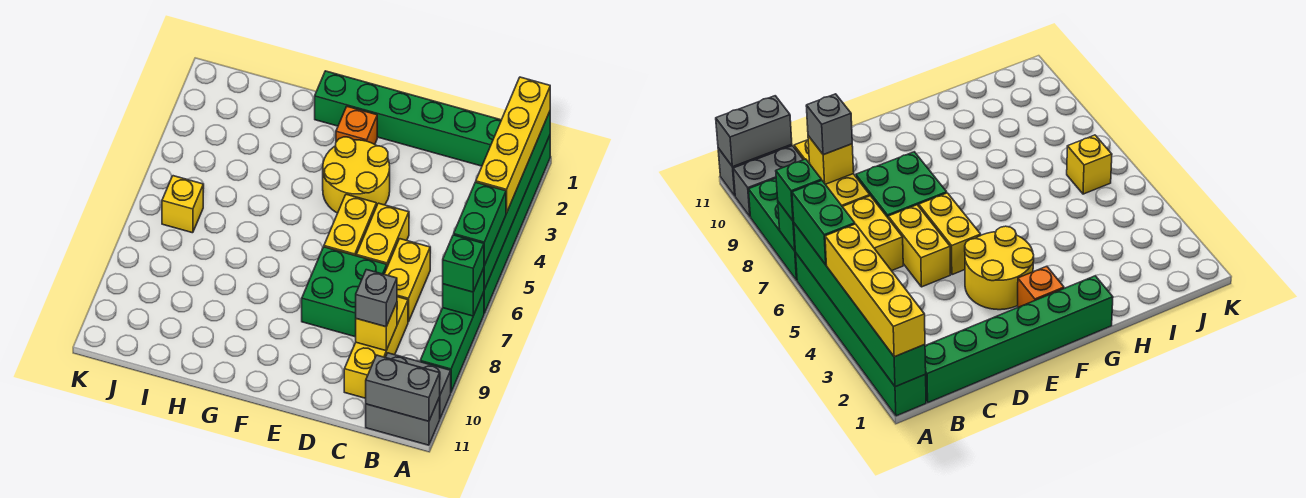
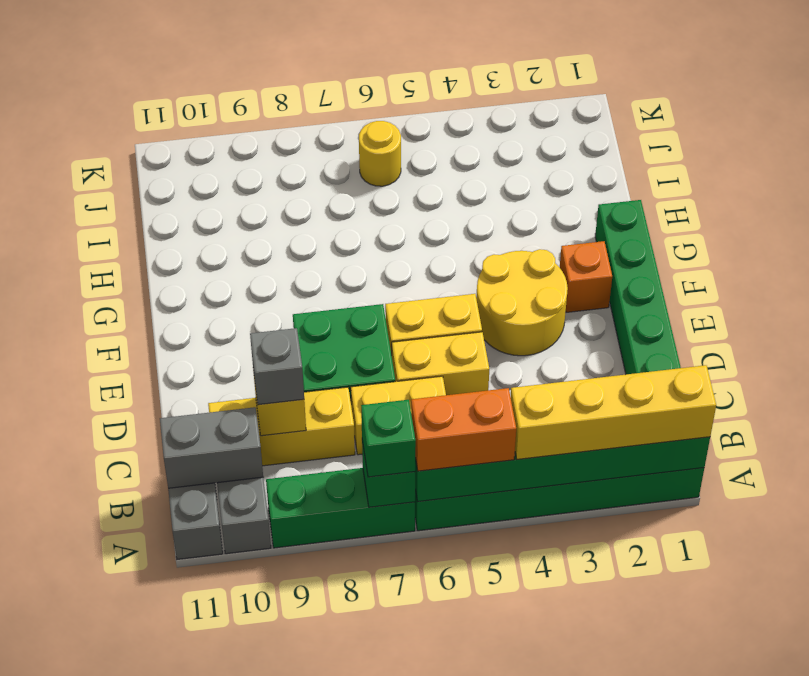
green 1x2 brick [454,182,506,265] -> orange 1x2 brick [411,388,516,471]
grey 1x2 brick [366,355,440,421] -> grey 1x2 brick turned to [160,407,263,488]
yellow 1x1 brick [162,176,203,233] -> yellow 1x1 round brick [359,121,401,186]

